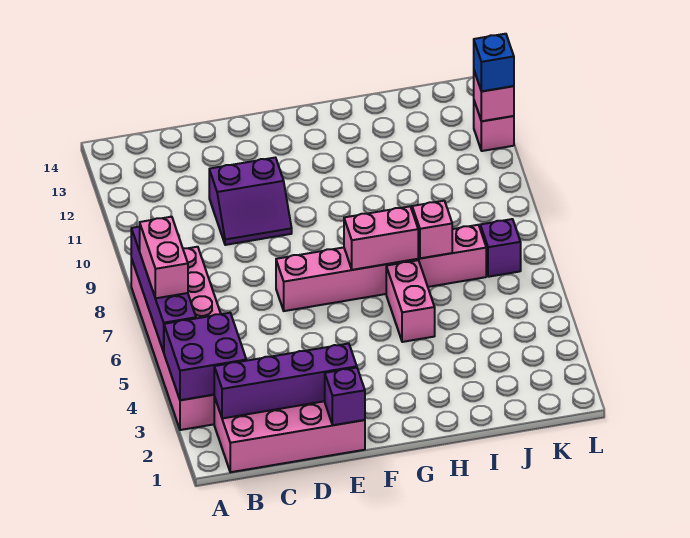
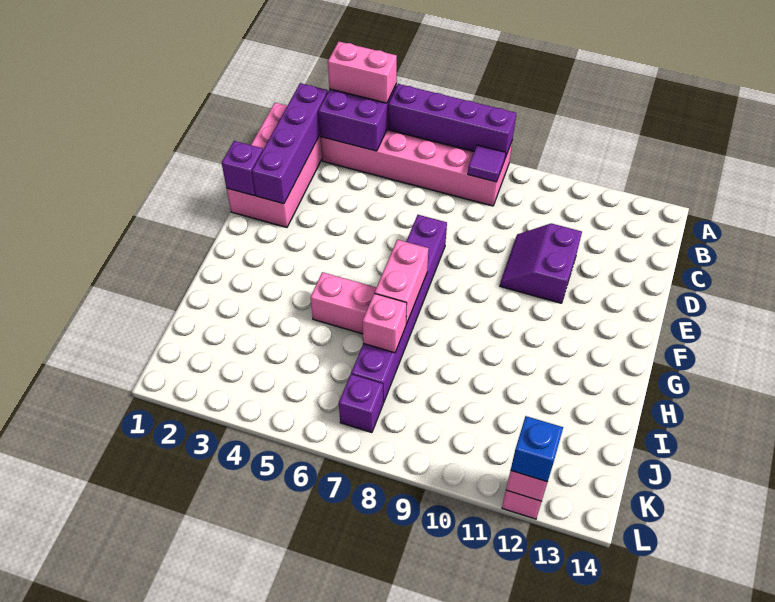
pink 1x2 brick [140,217,188,298] -> pink 1x2 brick moved to [328,41,397,103]
none -> purple 1x1 tile [468,145,506,182]
pink 1x6 brick [276,225,486,311] -> purple 1x6 brick [351,215,447,403]

